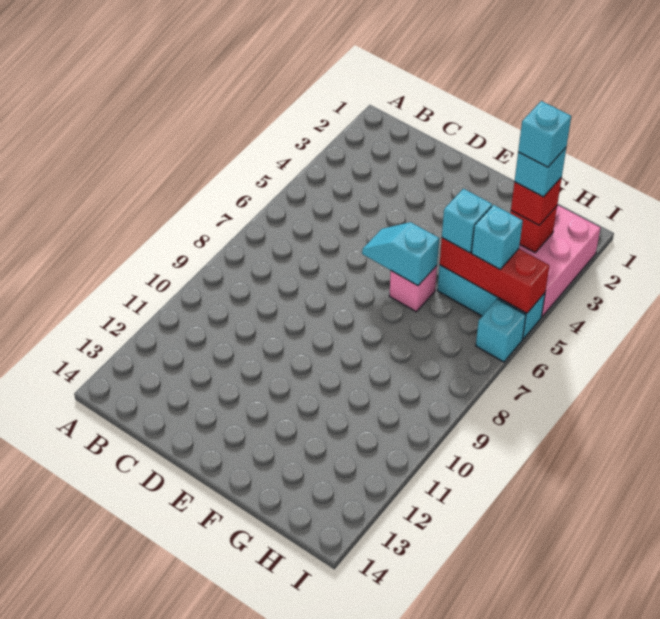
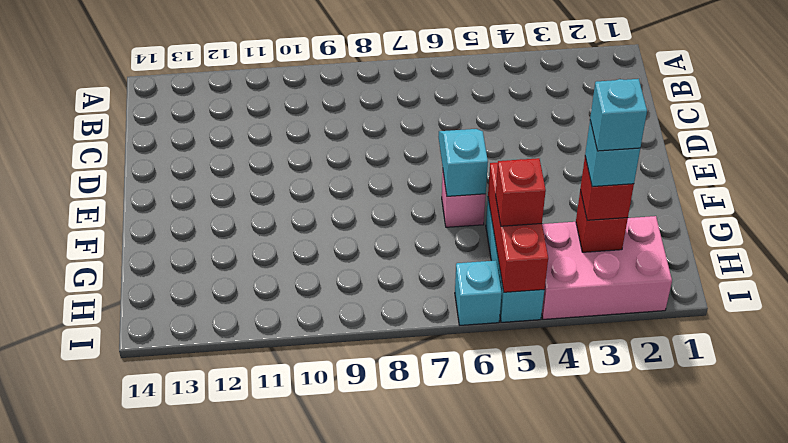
cyan 1x1 brick [442,189,492,253] -> none
cyan 1x1 brick [472,205,523,269] -> red 1x1 brick [496,158,546,226]

